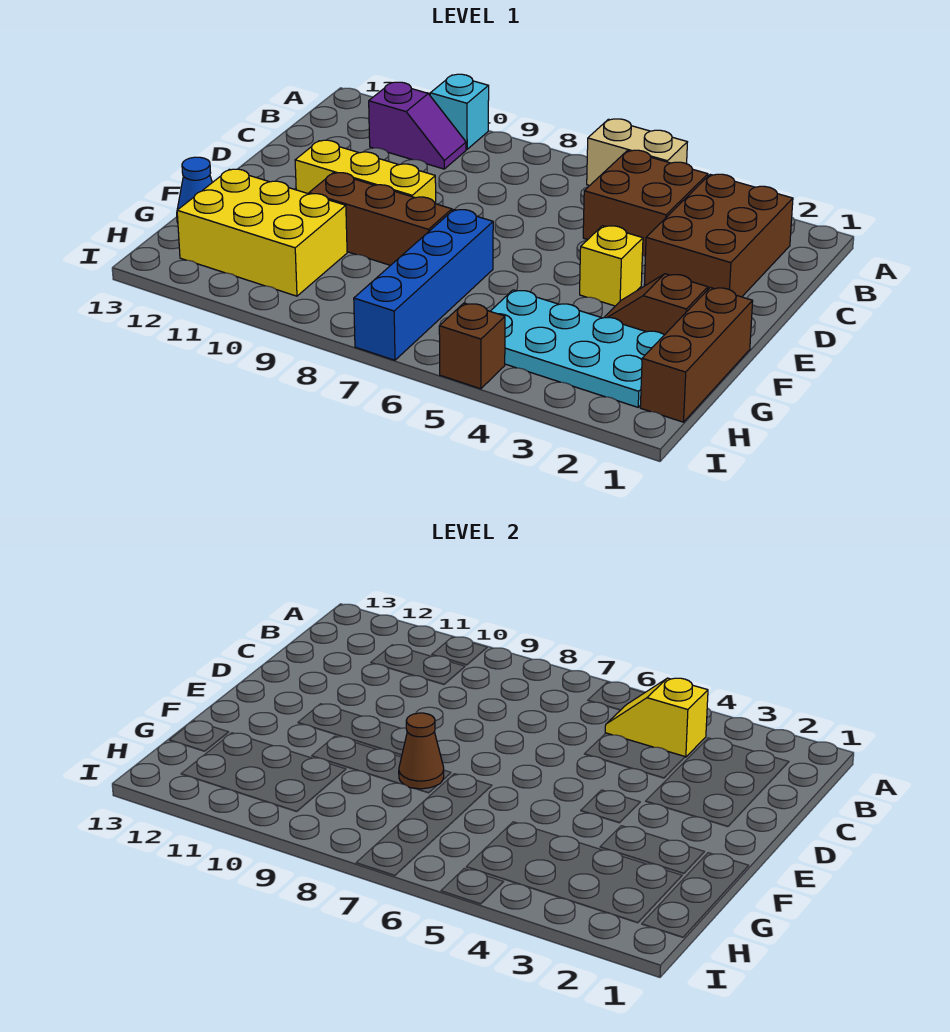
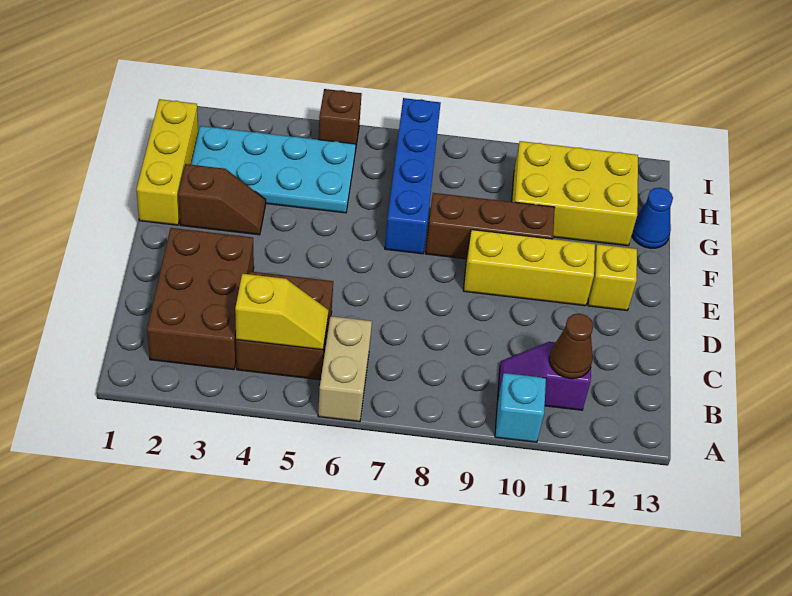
tan 1x2 brick [587,119,687,186] -> tan 1x2 brick turned to [318,316,372,422]
yellow 1x1 brick [580,226,643,306] -> yellow 1x1 brick moved to [588,244,637,310]
brown 1x3 brick [640,287,753,422] -> yellow 1x3 brick [136,99,198,225]
brown 1x1 cone [399,713,444,789] -> brown 1x1 cone moved to [549,314,593,379]

